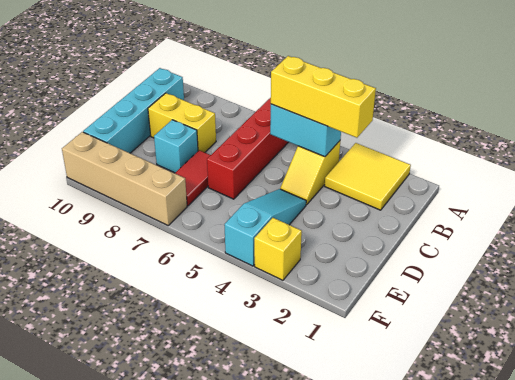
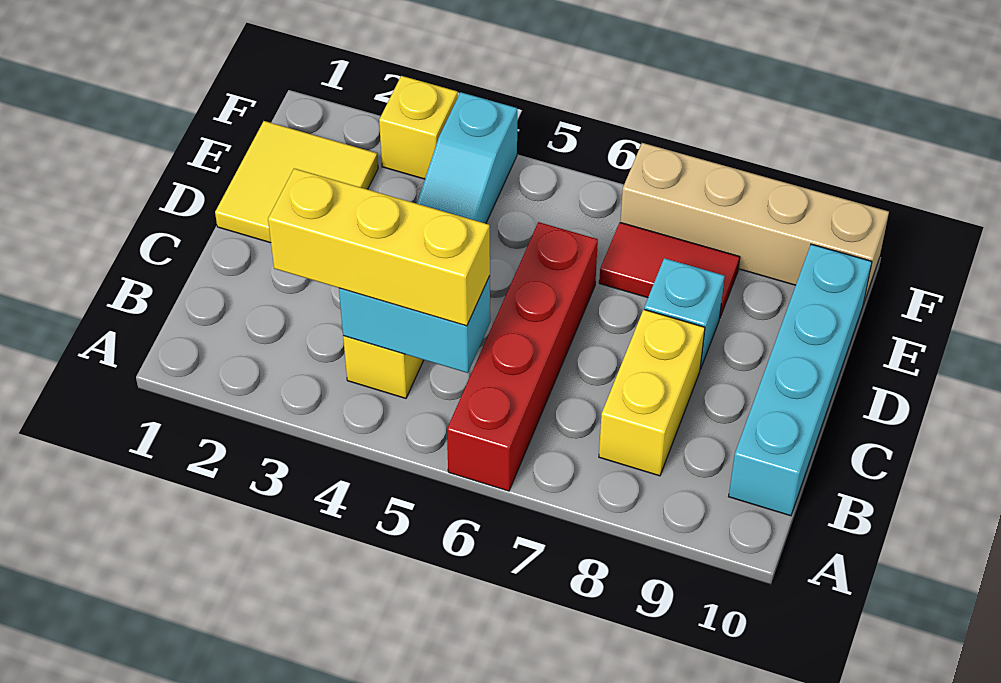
yellow 2x2 tile [325,143,411,210] -> yellow 2x2 tile moved to [215,121,378,243]
yellow 1x2 brick [148,93,216,152] -> yellow 1x2 brick turned to [599,310,705,476]
red 1x2 tile [175,150,211,206] -> red 1x2 tile turned to [599,223,740,319]

